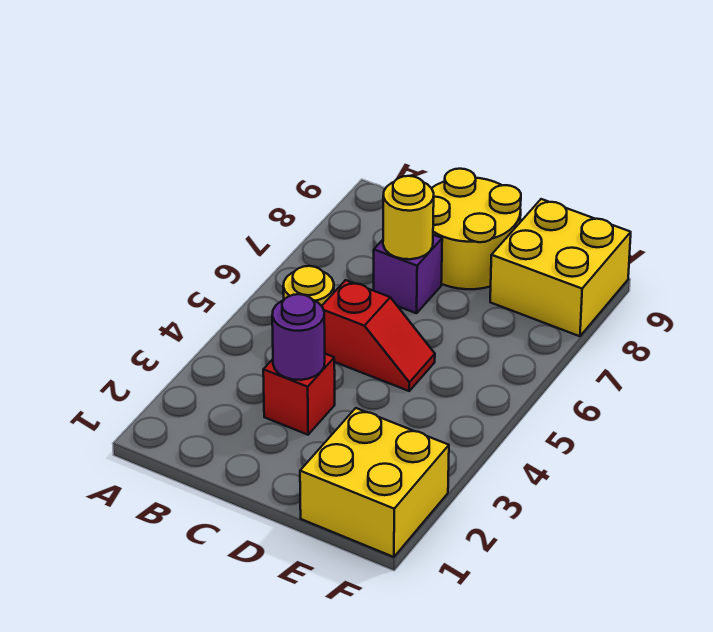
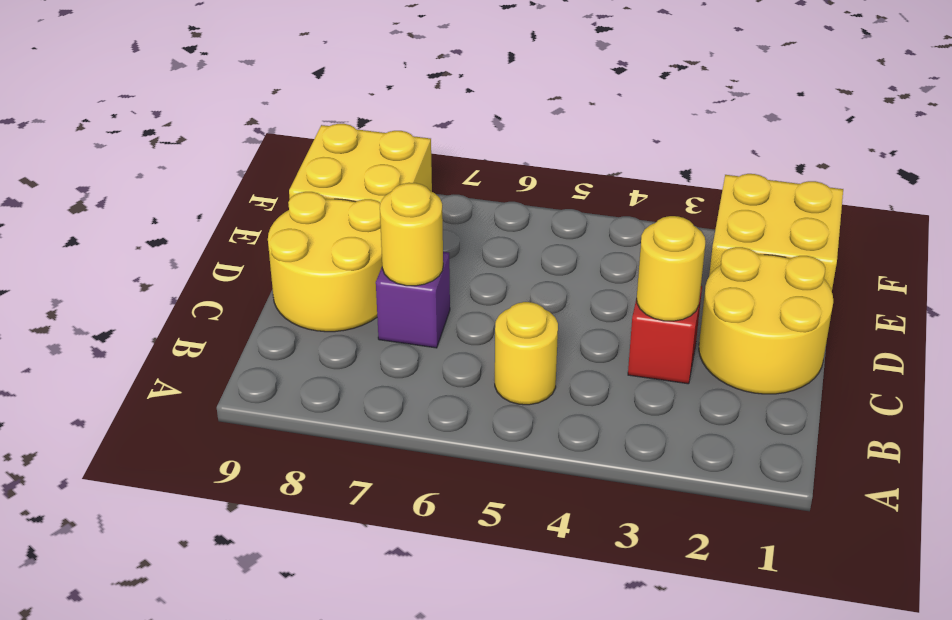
none -> yellow 2x2 round brick [699,247,833,394]
purple 1x1 round brick [272,294,325,380] -> yellow 1x1 round brick [637,216,705,321]
red 1x2 slope [322,280,435,391] -> none

